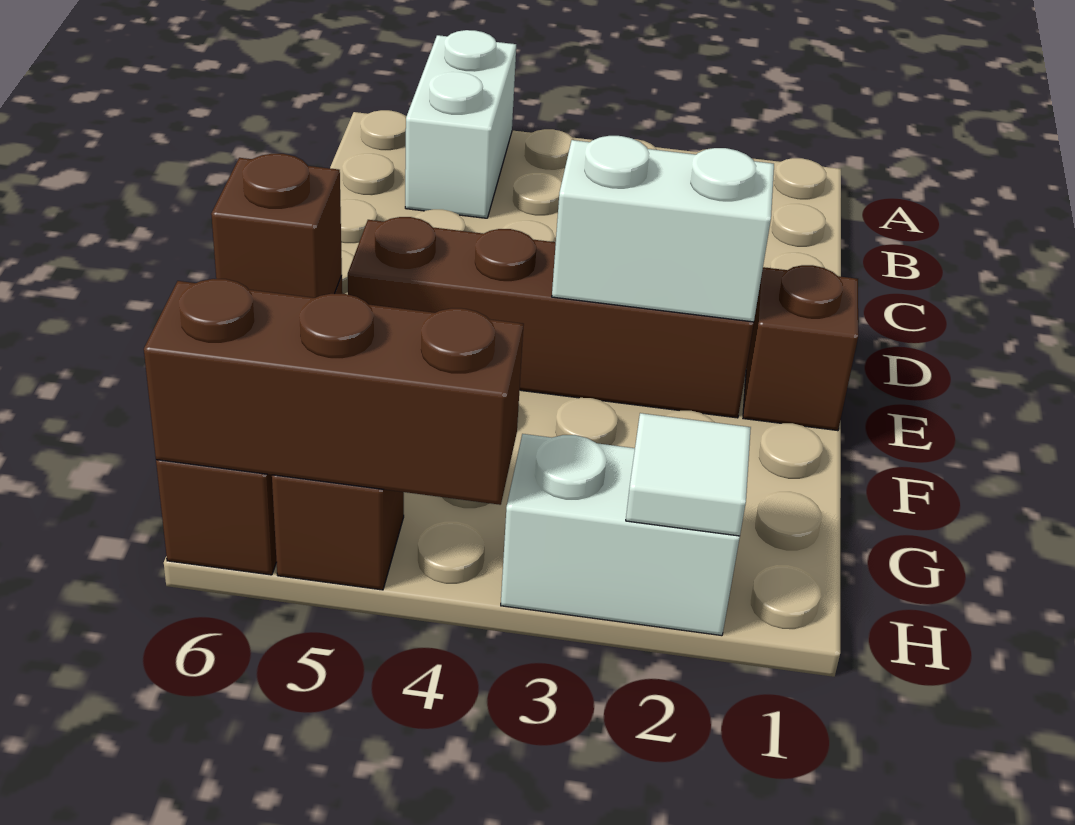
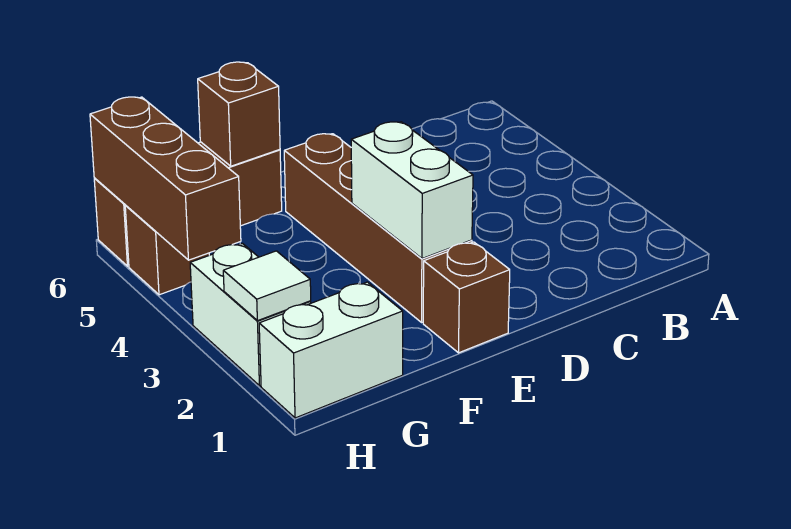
white 1x2 brick [405,30,516,218] -> white 1x2 brick moved to [259,282,403,418]

